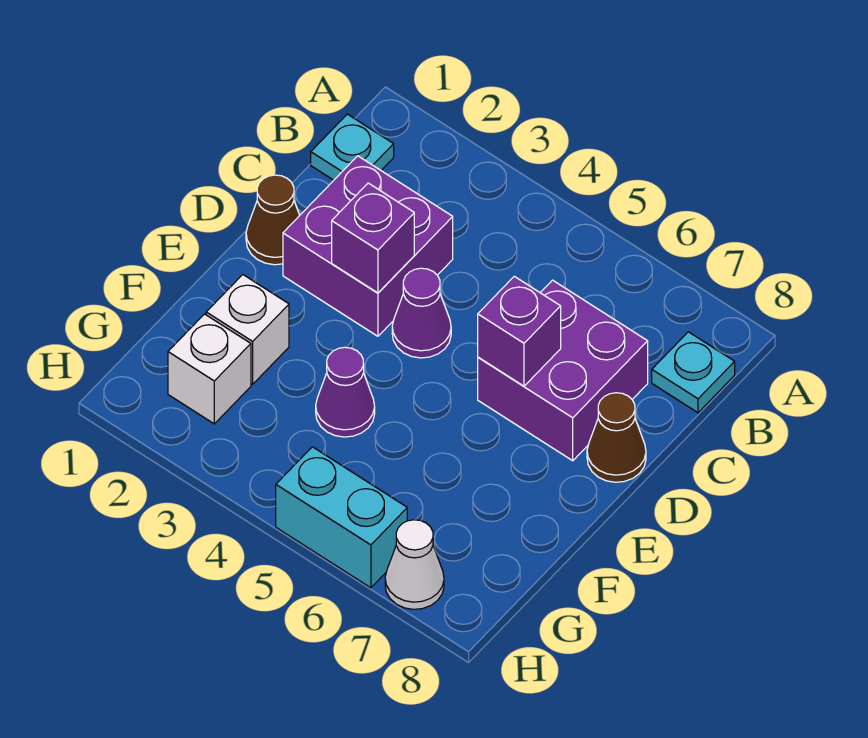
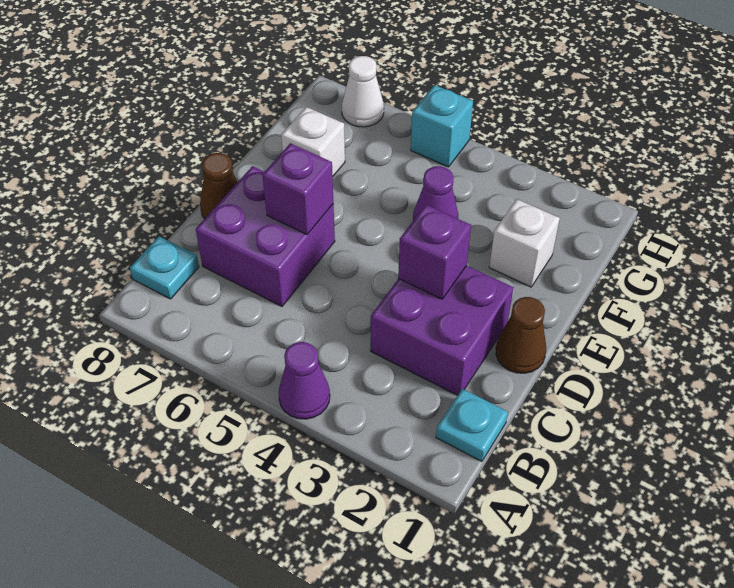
purple 1x1 cone [392,268,451,358] -> purple 1x1 cone moved to [279,342,330,419]
white 1x1 brick [168,314,251,424] -> white 1x1 brick moved to [281,107,345,176]
cyan 1x2 brick [276,447,407,588] -> cyan 1x1 brick [411,85,473,167]

